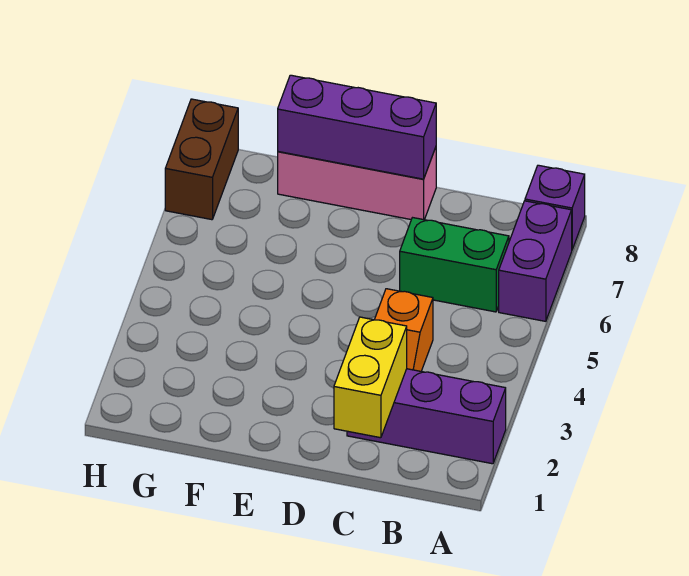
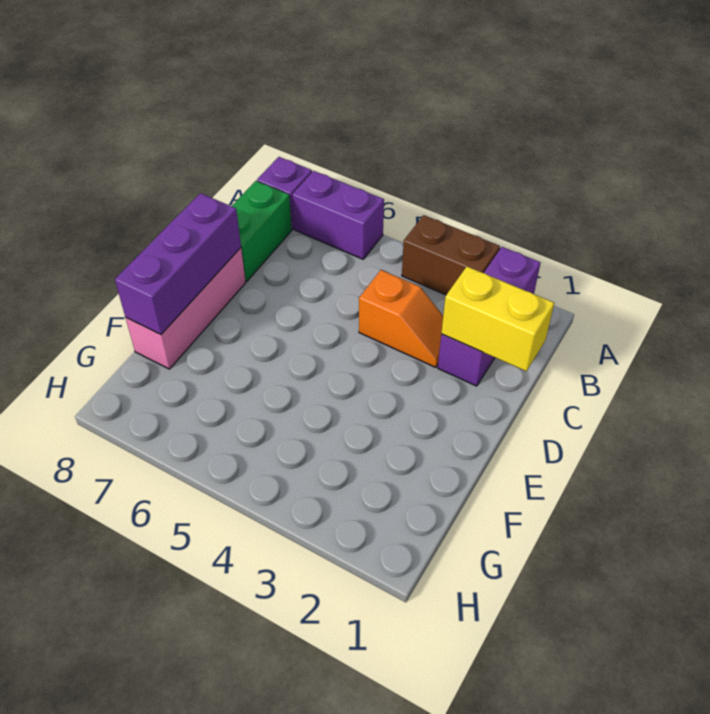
green 1x2 brick [400,218,509,312] -> green 1x2 brick moved to [232,181,292,281]
brown 1x2 brick [165,99,238,220] -> brown 1x2 brick moved to [402,215,500,295]

